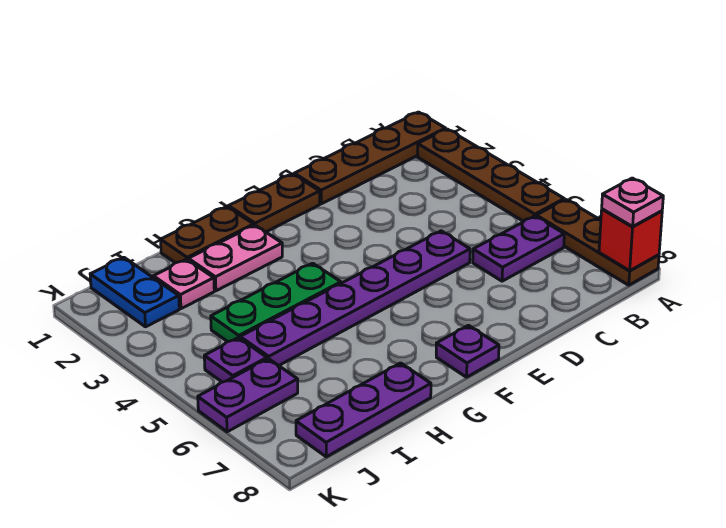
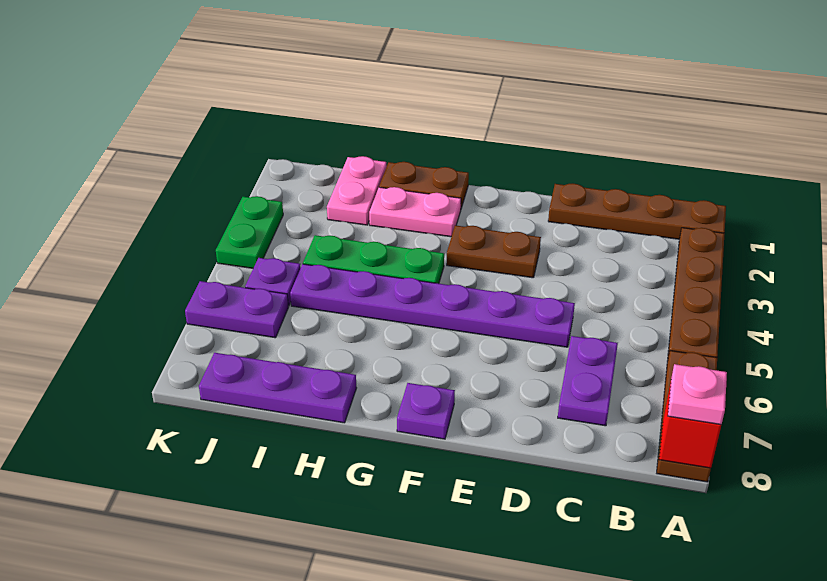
purple 1x2 plate [473,216,564,281] -> purple 1x2 plate turned to [558,336,618,426]
brown 1x2 plate [229,174,320,232] -> brown 1x2 plate moved to [447,225,541,278]
pink 1x1 plate [153,259,214,309] -> pink 1x2 plate [327,156,387,225]
blue 1x2 plate [90,257,179,327] -> none
none -> green 1x2 plate [216,196,283,268]

